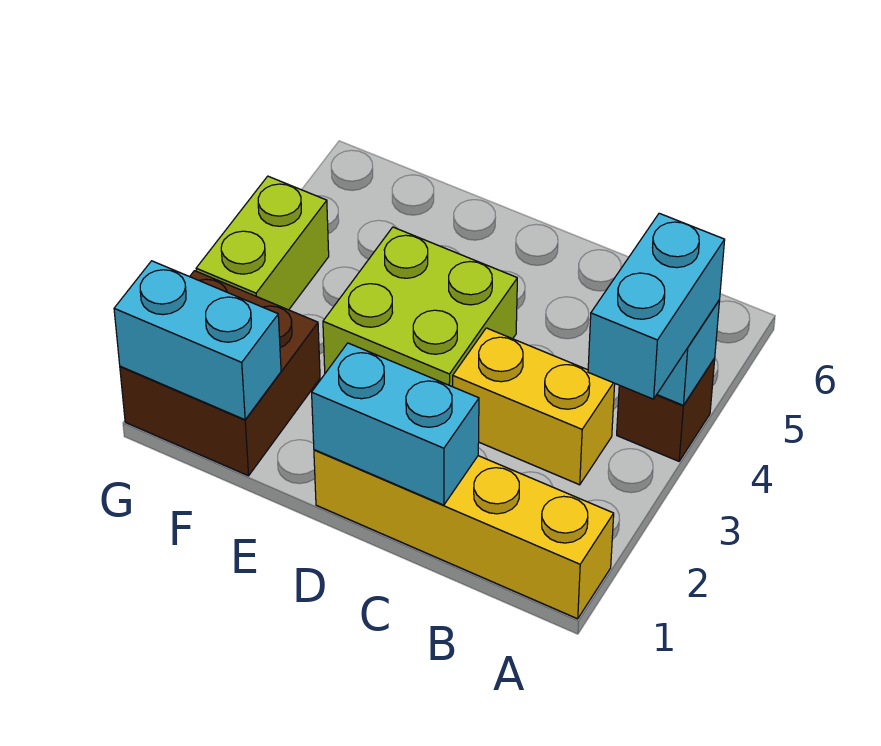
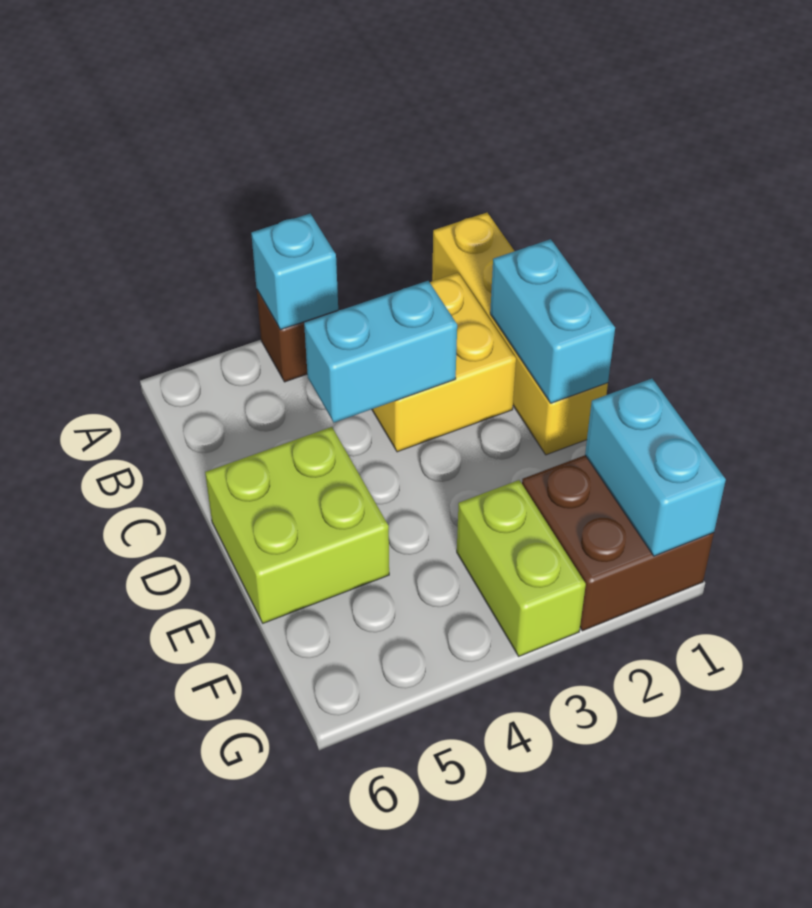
cyan 1x2 brick [588,213,725,399] -> cyan 1x2 brick moved to [304,281,457,423]
yellow 1x2 brick [453,328,615,485] -> yellow 2x2 brick [372,273,516,452]
lime 2x2 brick [323,227,517,387] -> lime 2x2 brick moved to [205,427,389,623]
lime 1x2 brick [196,176,329,310] -> lime 1x2 brick turned to [457,480,586,656]

